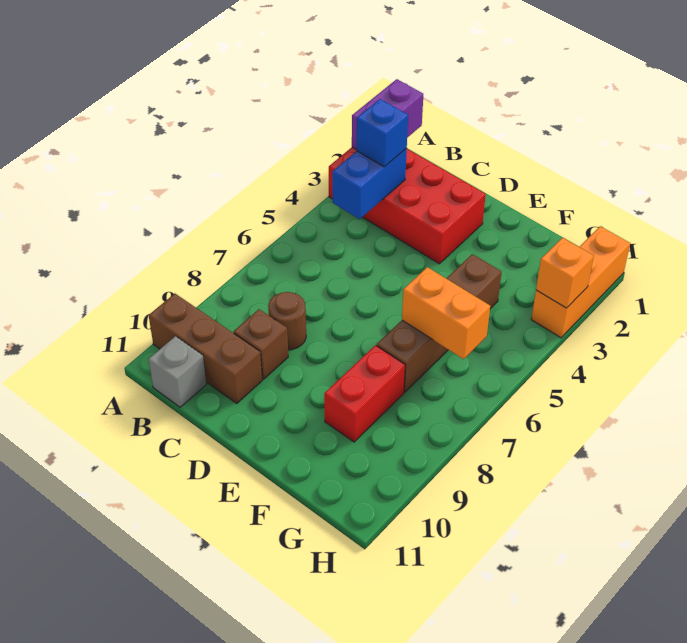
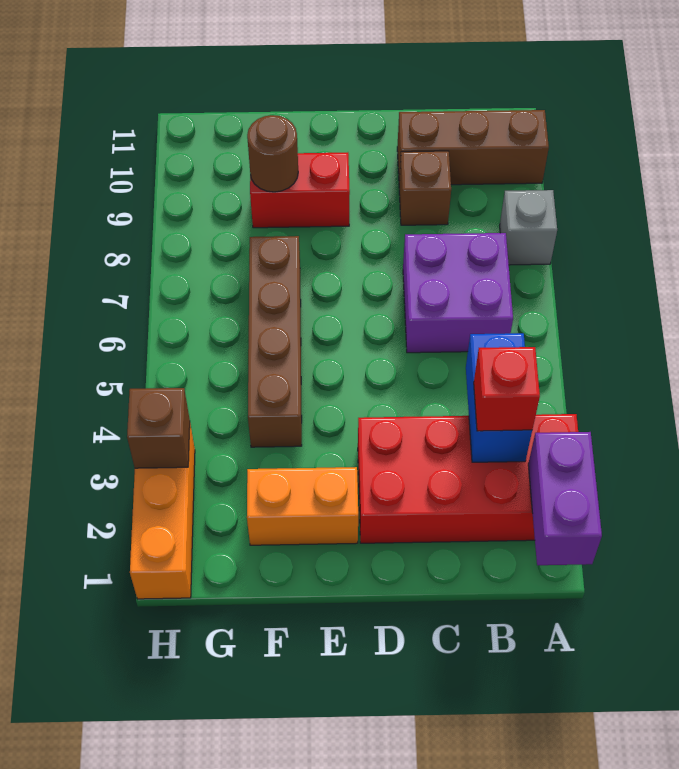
blue 1x1 brick [357,99,408,167] -> red 1x1 brick [474,347,540,431]
none -> purple 2x2 brick [403,233,513,353]
grey 1x1 brick [148,336,206,407] -> grey 1x1 brick moved to [500,190,557,265]
brown 1x1 round brick [268,292,306,350] -> brown 1x1 round brick moved to [247,115,298,192]
orange 1x2 brick [402,267,490,359] -> orange 1x2 brick moved to [247,467,358,545]
red 1x2 brick [324,345,405,442] -> red 1x2 brick turned to [250,152,350,228]
orange 1x1 brick [536,238,594,308] -> brown 1x1 brick [127,388,190,468]

